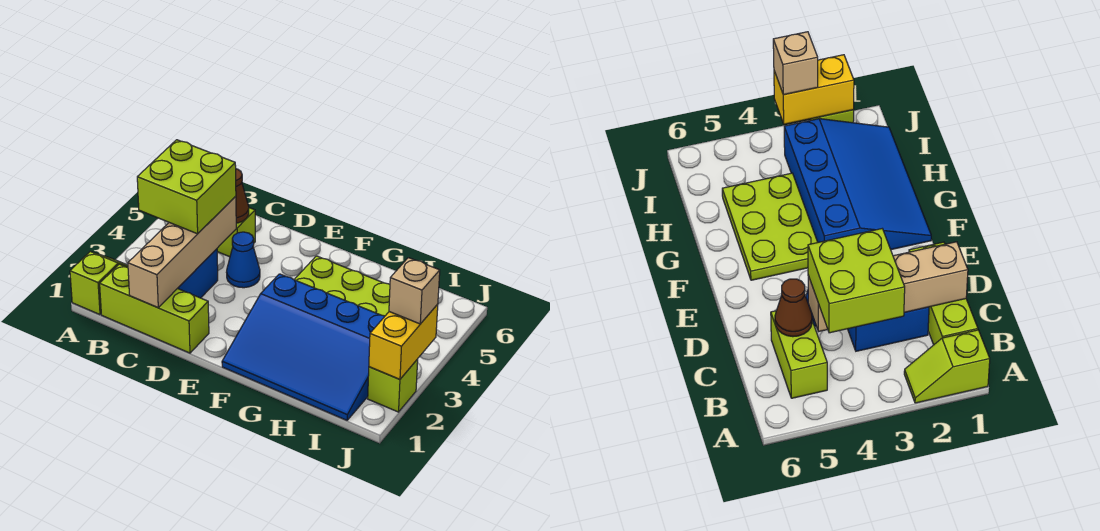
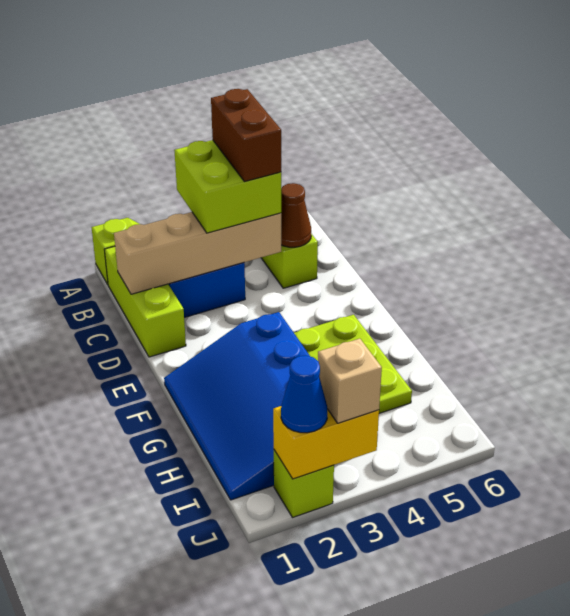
none -> brown 1x2 brick [211,89,281,182]
blue 1x1 cone [227,232,260,288] -> blue 1x1 cone moved to [281,356,327,433]

